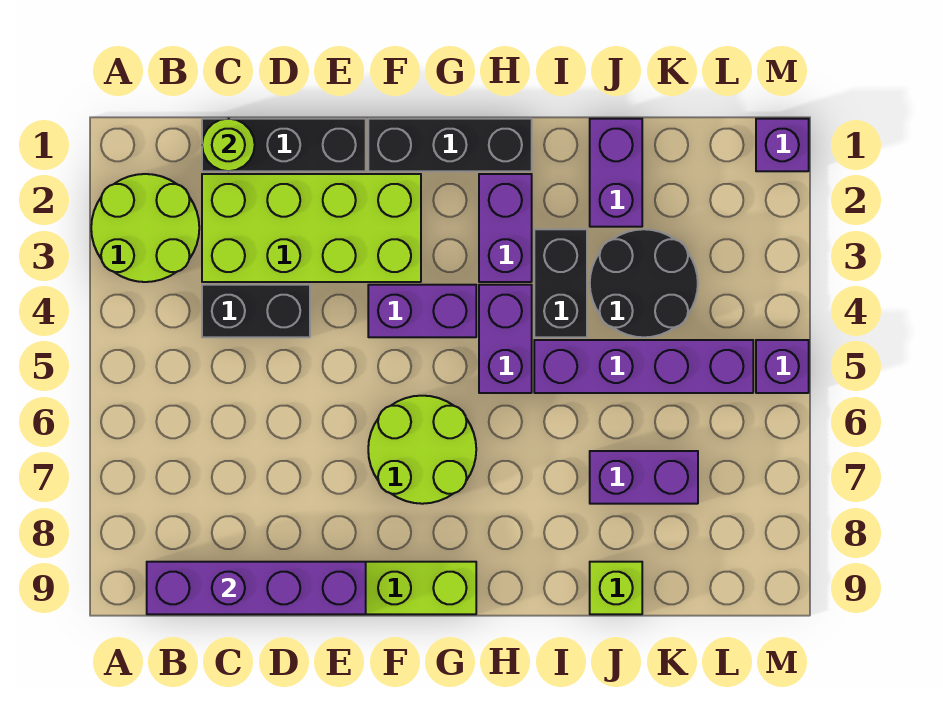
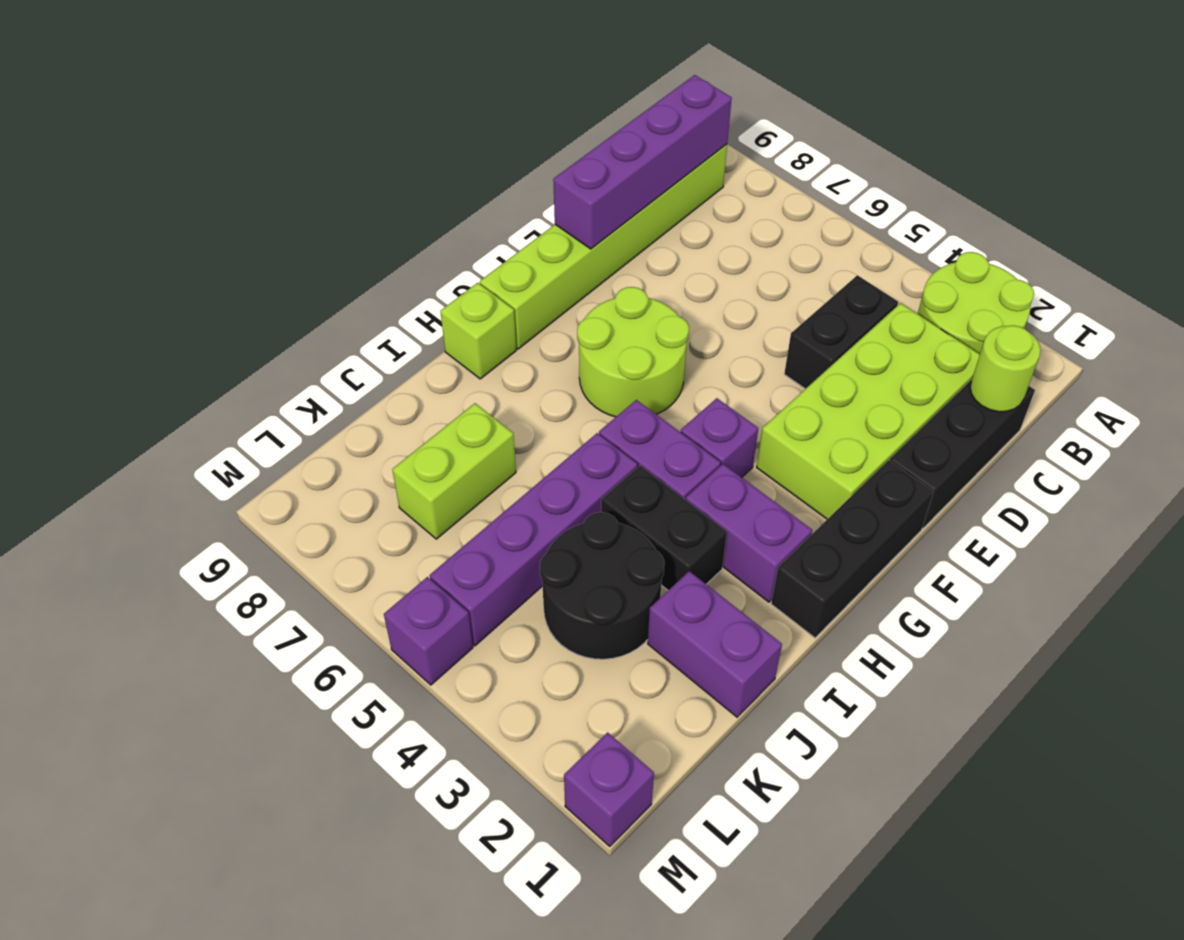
purple 1x2 brick [368,285,476,337] -> purple 1x1 brick [681,398,758,477]
purple 1x2 brick [590,451,698,504] -> lime 1x2 brick [392,403,516,539]
lime 1x1 brick [590,562,642,614] -> lime 1x1 brick moved to [440,283,516,379]

